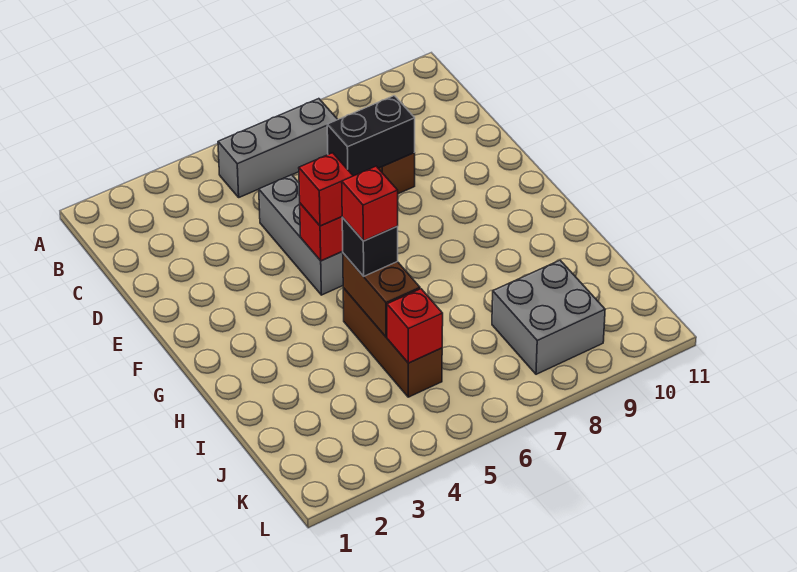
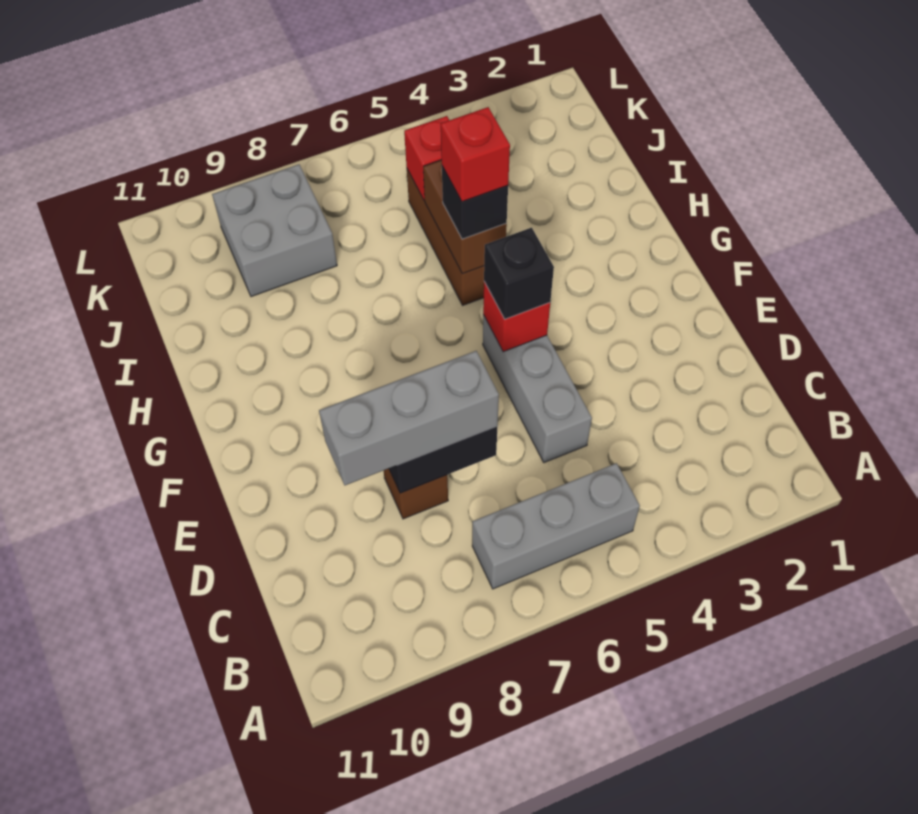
none -> grey 1x3 brick [319,351,499,485]
red 1x1 brick [299,153,353,226] -> black 1x1 brick [484,228,554,319]

